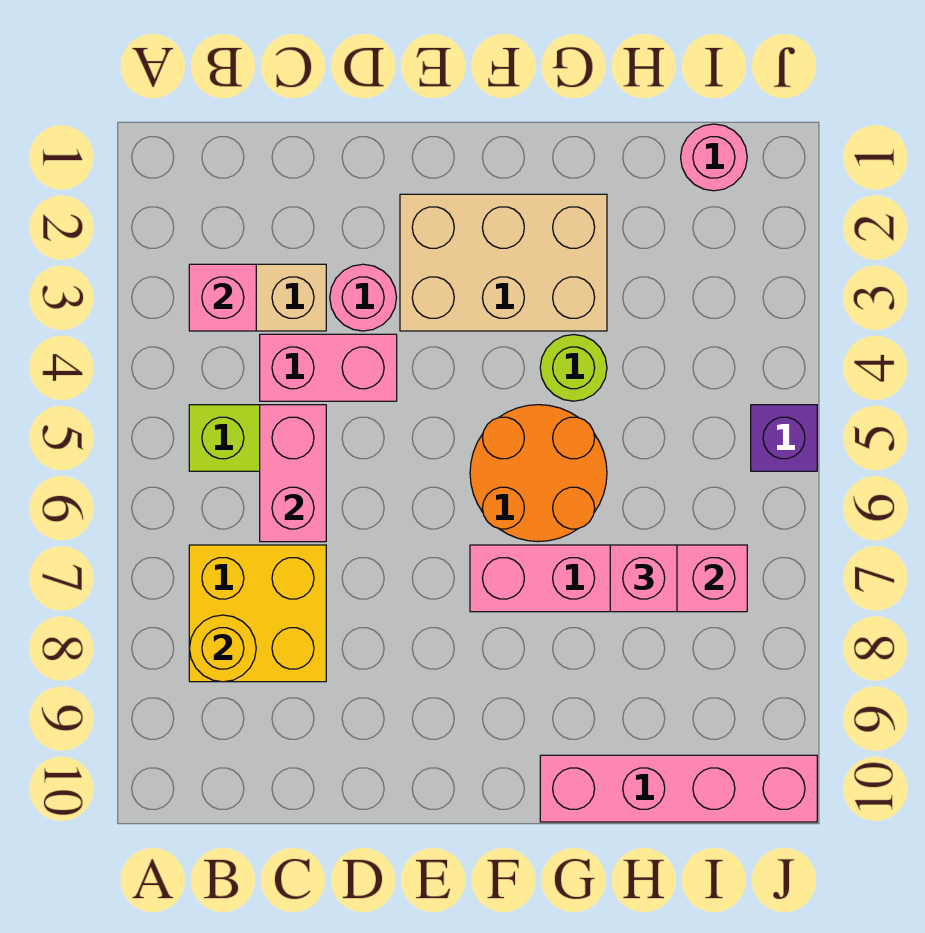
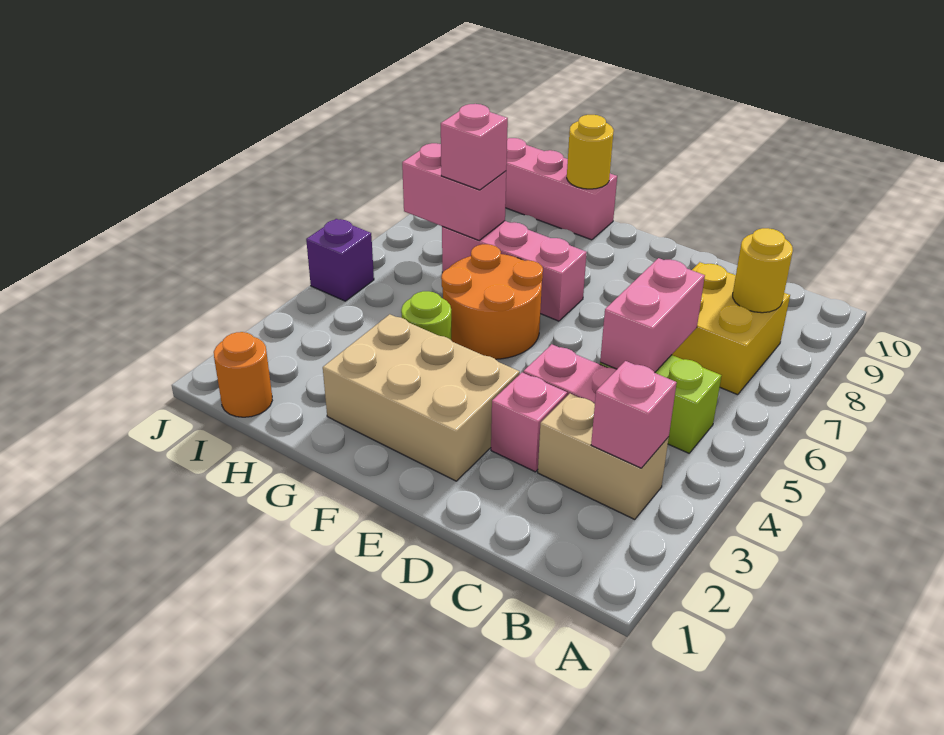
pink 1x1 round brick [330,264,397,331] -> pink 1x1 brick [491,373,567,472]
none -> yellow 1x1 round brick [567,115,614,189]
pink 1x1 round brick [681,124,747,191] -> orange 1x1 round brick [214,332,272,417]

